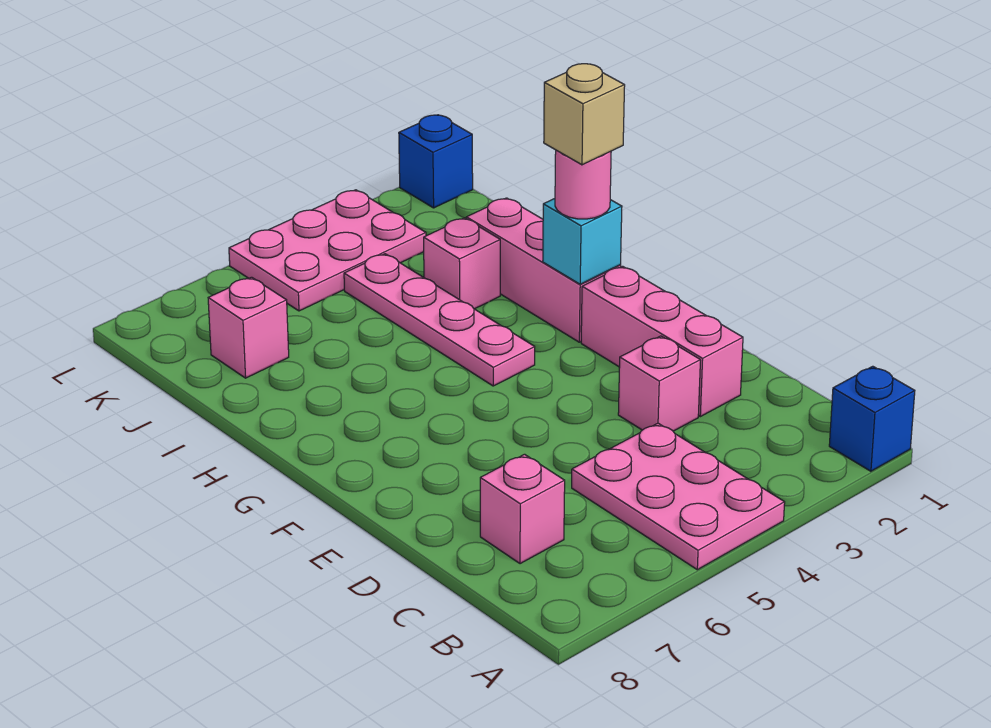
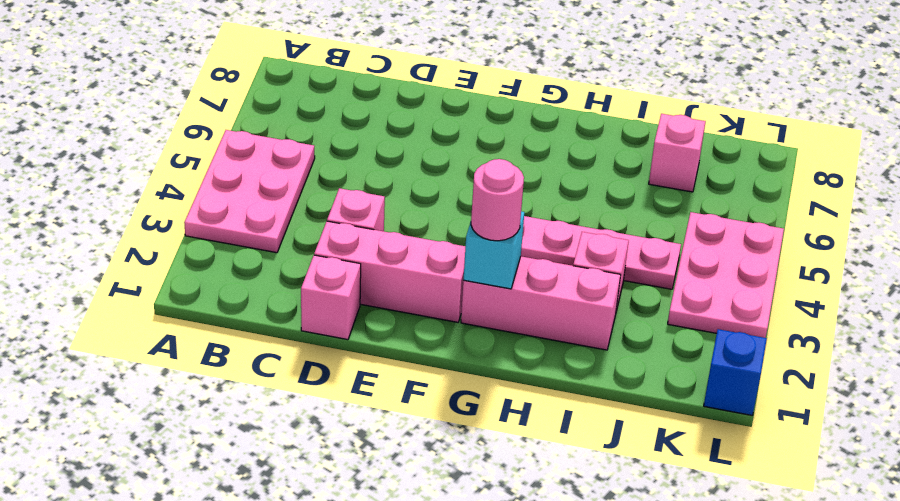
blue 1x1 brick [829,366,915,471] -> none
pink 2x3 plate [572,423,785,570] -> pink 2x3 plate turned to [184,130,315,253]
pink 1x1 brick [480,454,565,564] -> pink 1x1 brick moved to [301,255,361,340]
tan 1x1 brick [544,64,625,165] -> none

